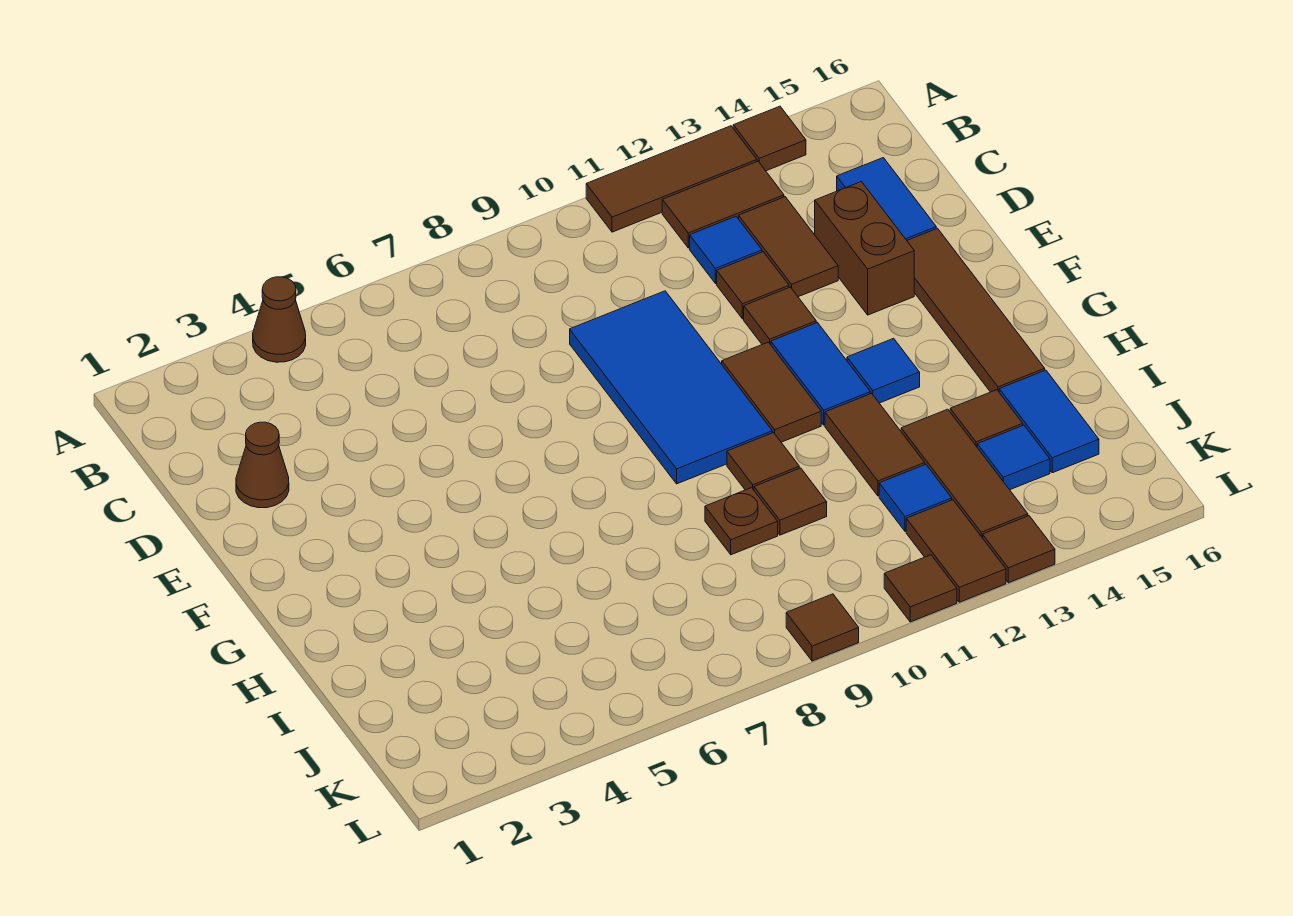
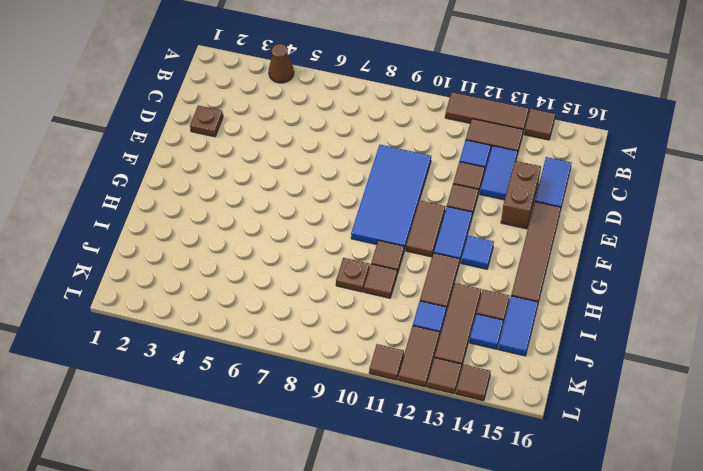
brown 1x2 tile [739,197,838,297] -> blue 1x2 tile [480,146,518,200]
brown 1x1 cone [236,422,289,508] -> brown 1x1 plate [190,106,223,137]
brown 1x1 tile [786,594,859,661] -> brown 1x1 tile moved to [456,364,491,401]

